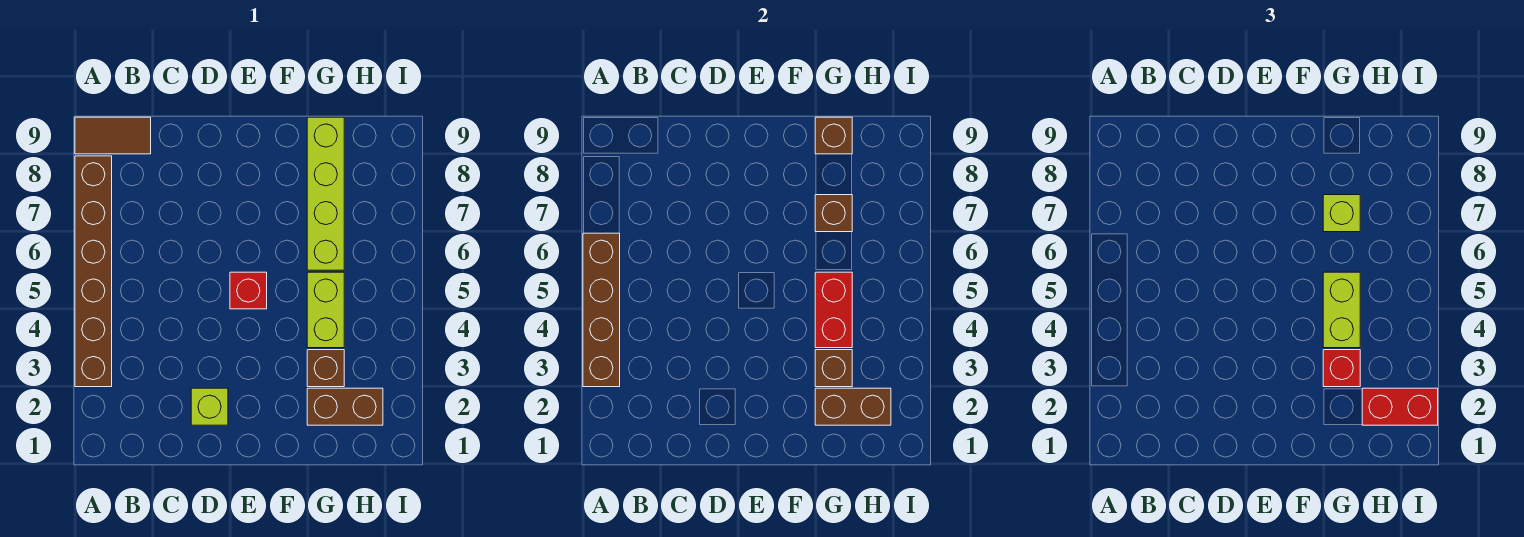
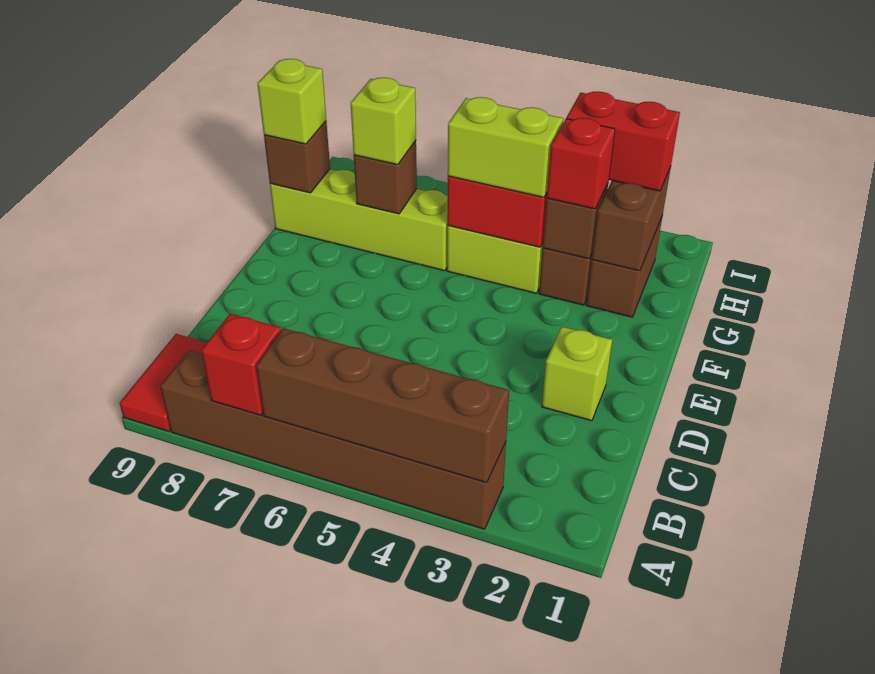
brown 1x2 tile [75,117,151,154] -> red 1x2 tile [120,334,207,431]
red 1x1 brick [230,272,267,309] -> red 1x1 brick moved to [201,314,281,415]
none -> lime 1x1 brick [258,59,326,144]
red 1x2 brick [1362,388,1438,425] -> red 1x2 brick turned to [566,91,680,191]

